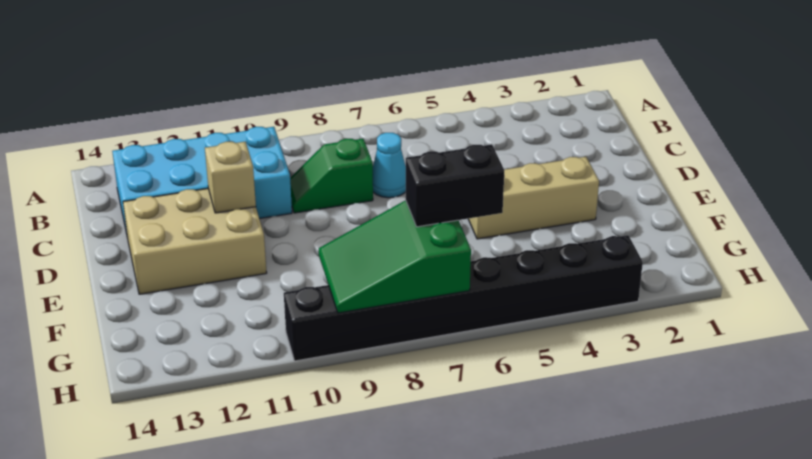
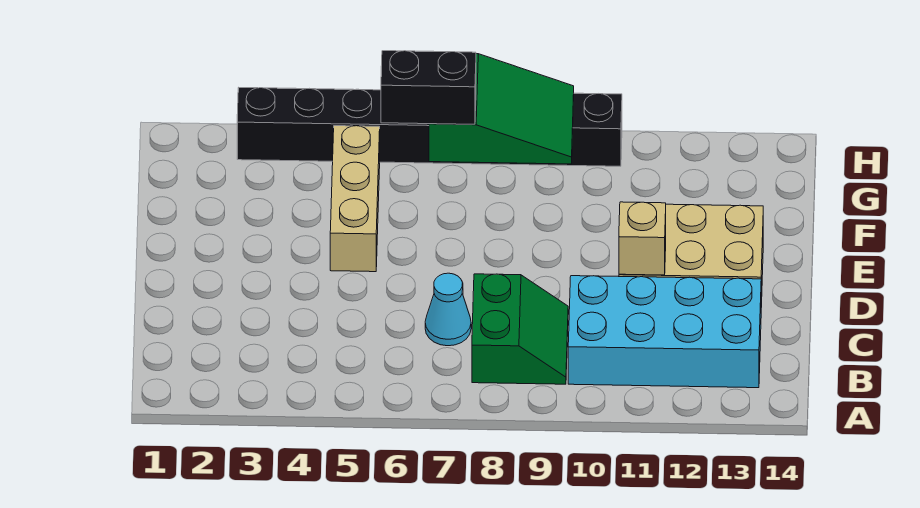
green 1x2 slope [290,139,373,213] -> green 2x2 slope [472,274,568,384]
tan 1x3 brick [468,157,599,239] -> tan 1x3 brick turned to [330,126,380,272]

